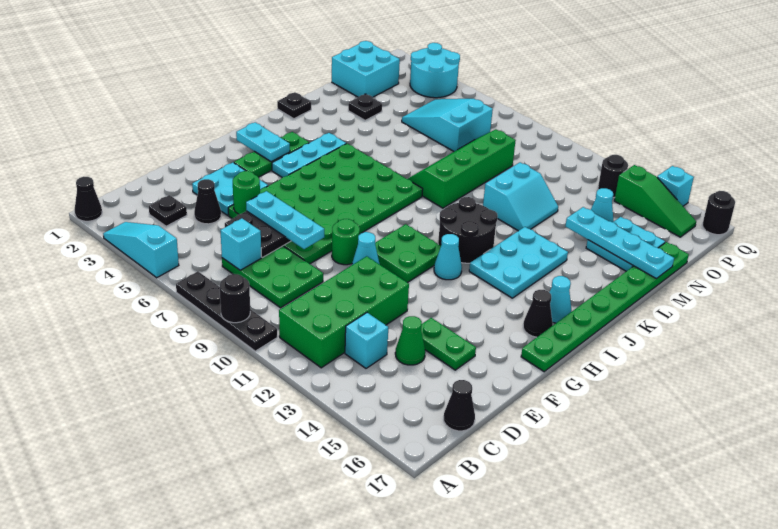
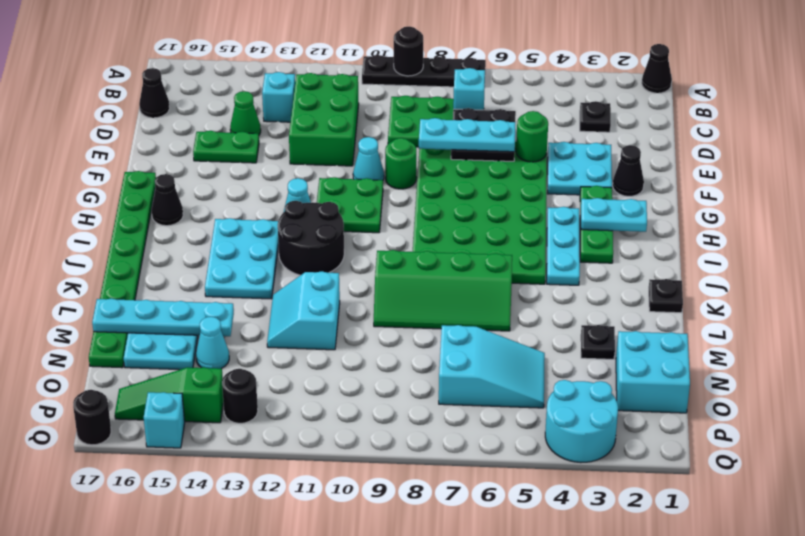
cyan 1x3 slope [103,222,179,278] -> none
green 2x4 brick [279,256,409,368] -> green 2x3 brick [289,73,359,166]
black 1x1 cone [194,179,221,224] -> black 1x1 cone moved to [613,145,644,196]
cyan 1x1 cone [549,276,572,323] -> none
green 2x4 slope [408,129,516,208] -> green 2x4 slope turned to [374,250,512,331]

